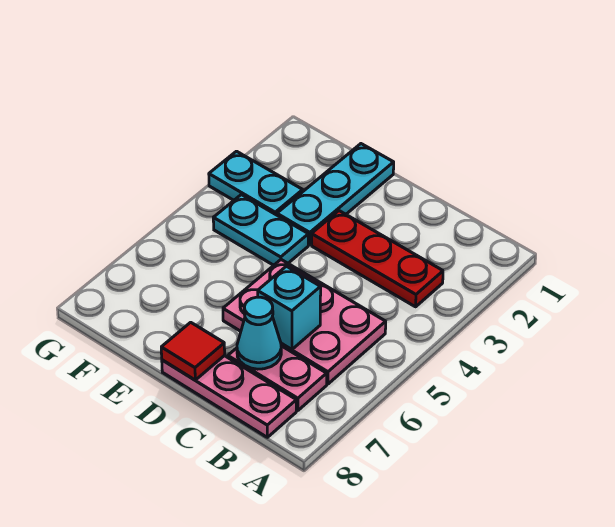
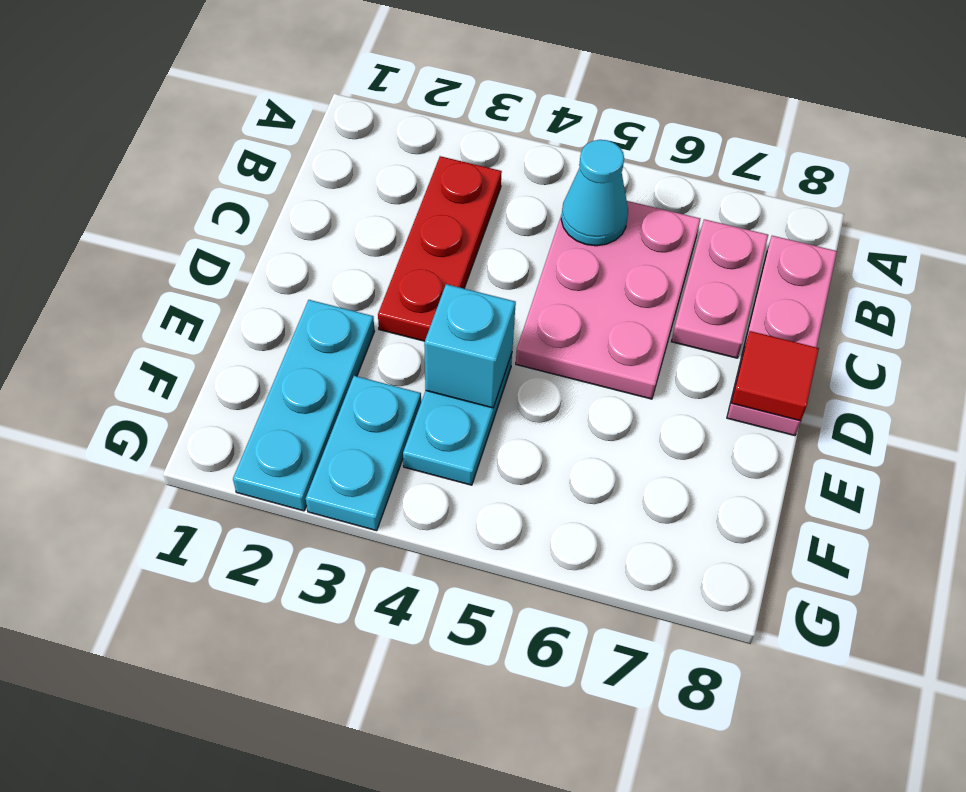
cyan 1x1 brick [258,266,321,350] -> cyan 1x1 brick moved to [424,284,516,408]
cyan 1x1 cone [237,297,281,369] -> cyan 1x1 cone moved to [561,140,628,246]
cyan 1x3 plate [277,144,394,245] -> cyan 1x3 plate turned to [233,300,374,511]

